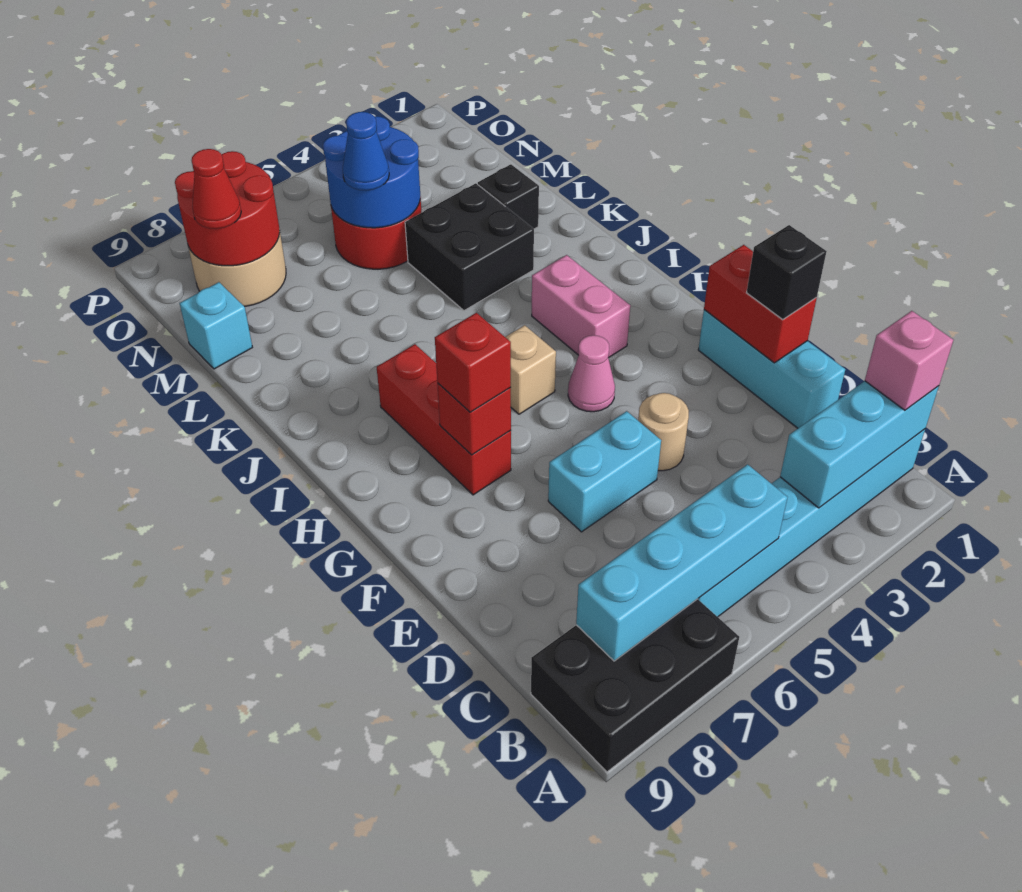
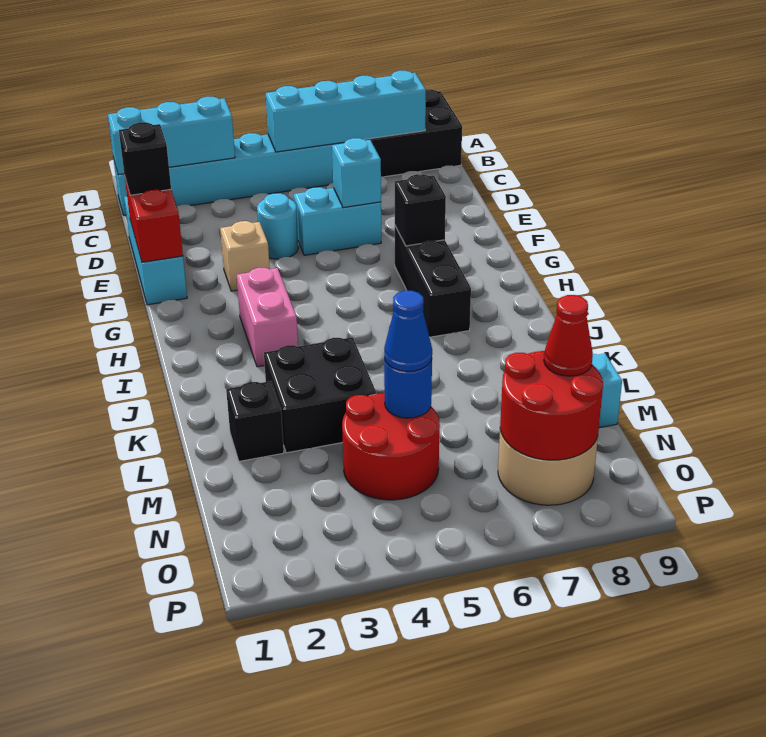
pink 1x1 brick [865,311,953,410] -> none
tan 1x1 round brick [638,393,689,471] -> cyan 1x1 round brick [257,193,298,259]
none -> cyan 1x1 brick [332,138,381,208]
pink 1x1 cone [568,335,615,412] -> none
red 1x3 brick [377,344,511,495] -> black 1x3 brick [395,226,471,337]
red 1x1 brick [437,383,511,455] -> black 1x1 brick [395,174,446,246]
red 1x1 brick [435,313,511,412] -> none
tan 1x1 brick [506,325,556,414] -> tan 1x1 brick moved to [220,221,270,291]
blue 2x2 round brick [323,116,420,228] -> blue 1x1 round brick [384,358,432,418]

